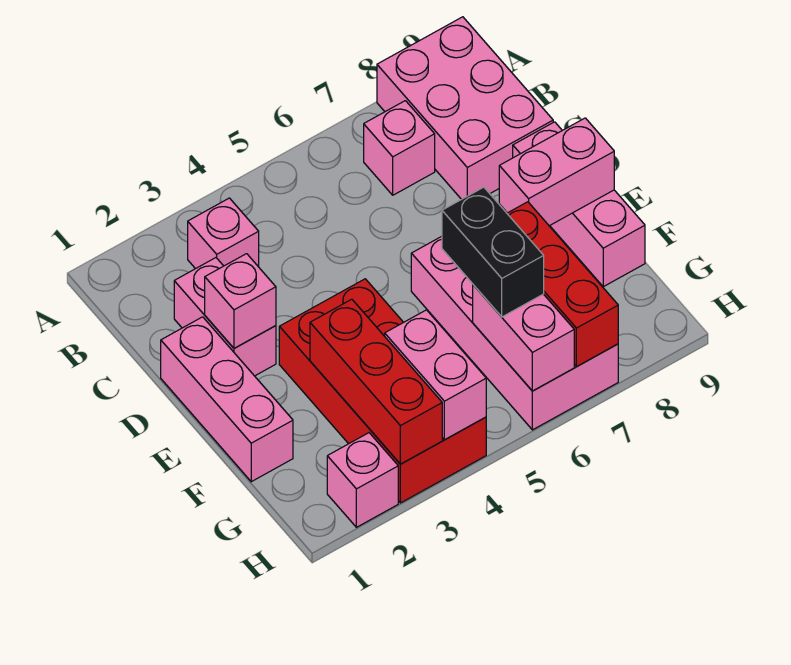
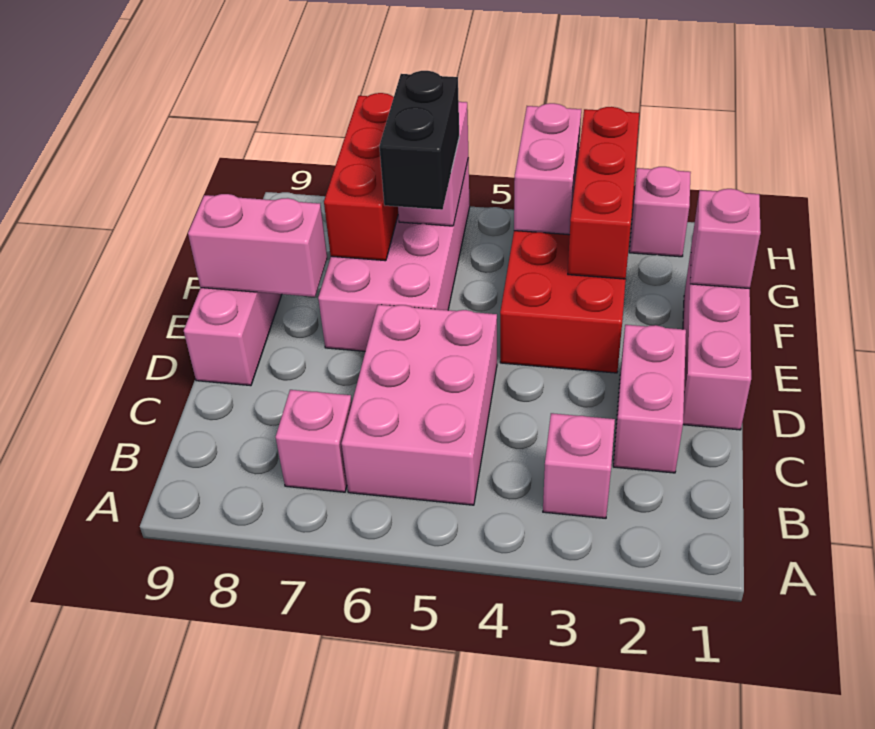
pink 2x3 brick [377,17,553,199] -> pink 2x3 brick moved to [342,305,497,505]
pink 1x1 brick [205,254,276,348] -> pink 1x1 brick moved to [690,189,761,289]

